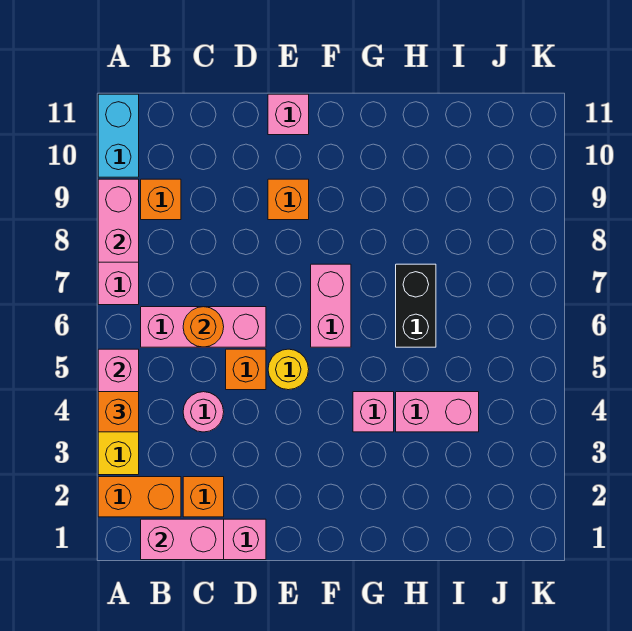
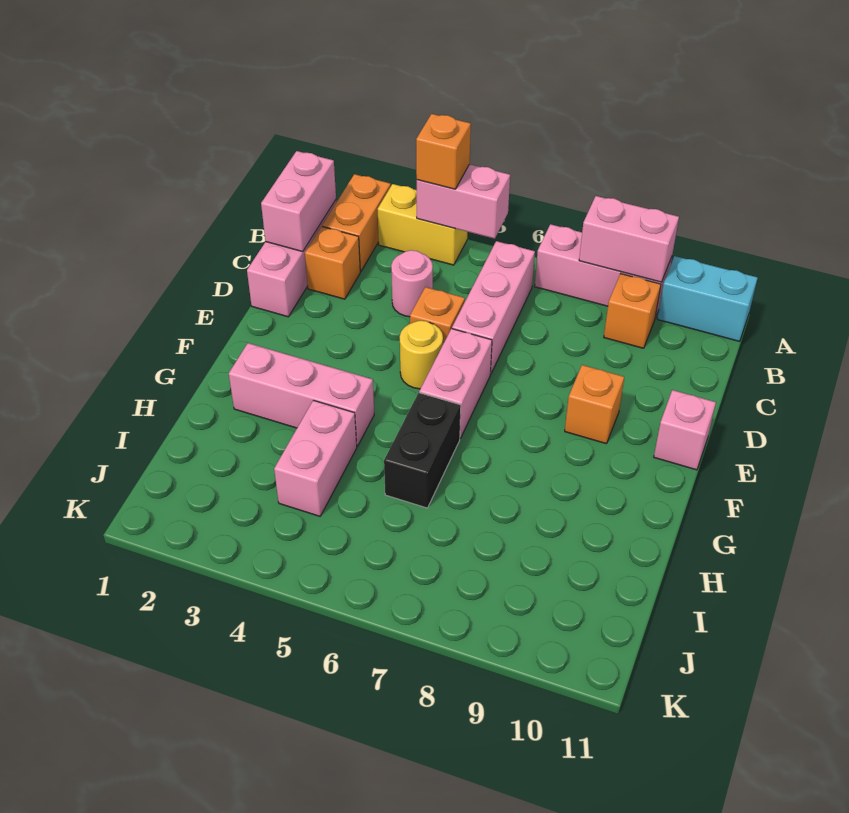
orange 1x1 round brick [183,307,224,347] -> none
pink 1x2 brick [311,264,351,347] -> pink 1x2 brick turned to [419,329,492,438]
pink 1x1 brick [353,392,394,432] -> pink 1x3 brick [229,343,374,446]
black 1x2 brick [396,264,436,347] -> black 1x2 brick turned to [384,393,461,508]

